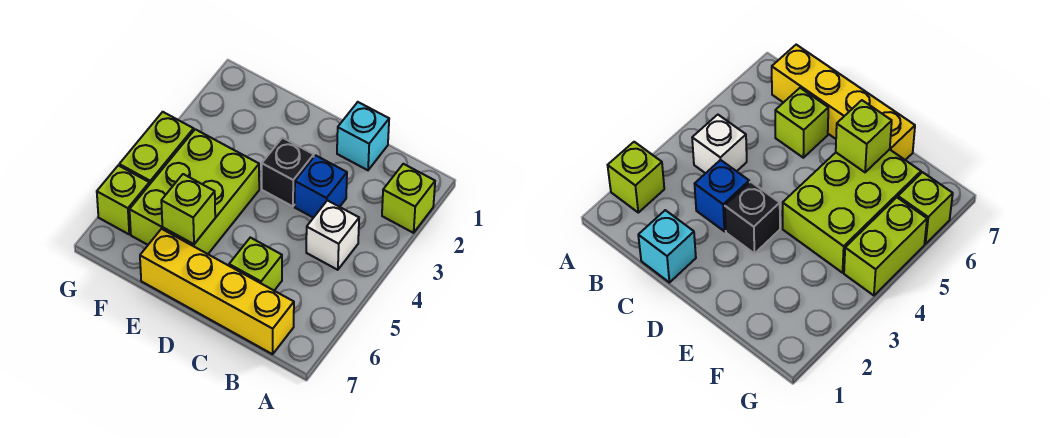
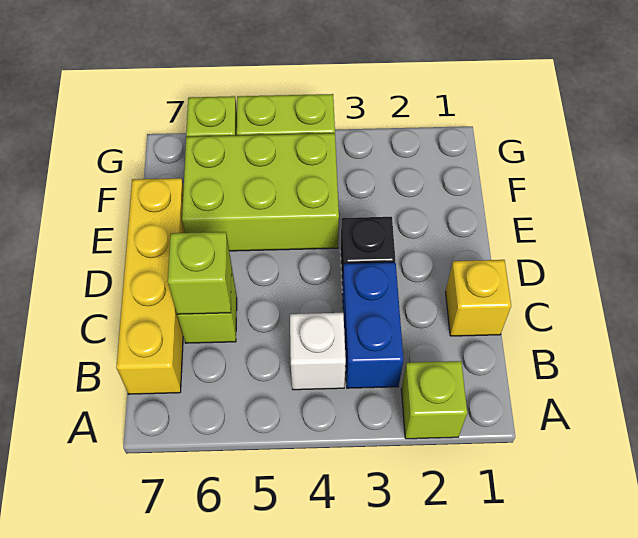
cyan 1x1 brick [337,102,389,170] -> yellow 1x1 brick [446,260,511,336]
blue 1x1 brick [295,155,347,218] -> blue 1x2 brick [342,263,403,388]
lime 1x1 brick [161,174,215,244] -> lime 1x1 brick moved to [168,232,232,314]

